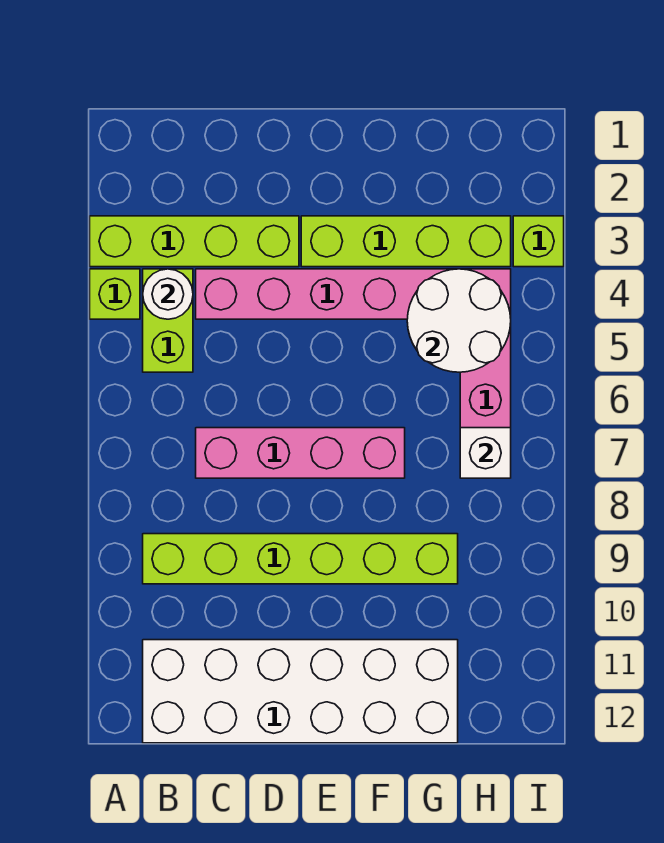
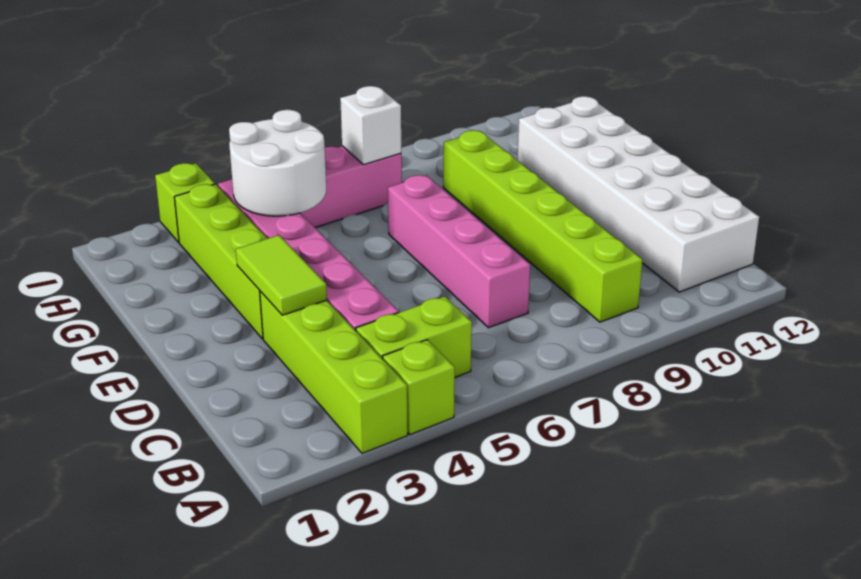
white 1x1 round brick [143,269,193,319] -> none
none -> lime 1x2 tile [236,235,327,315]

